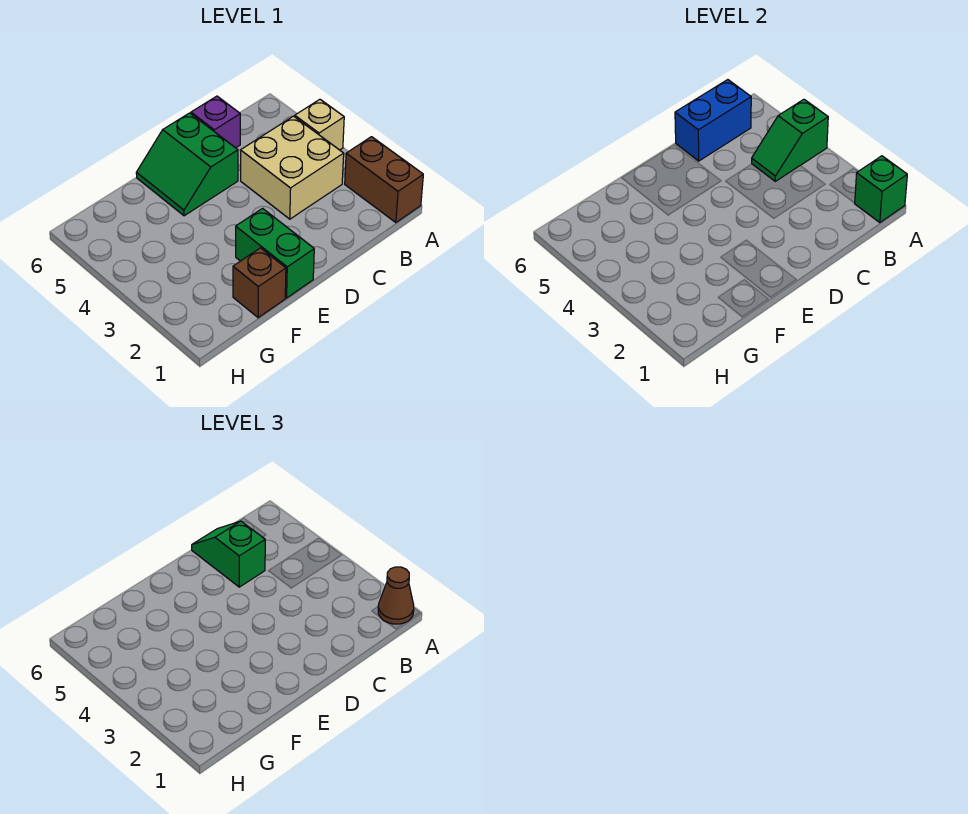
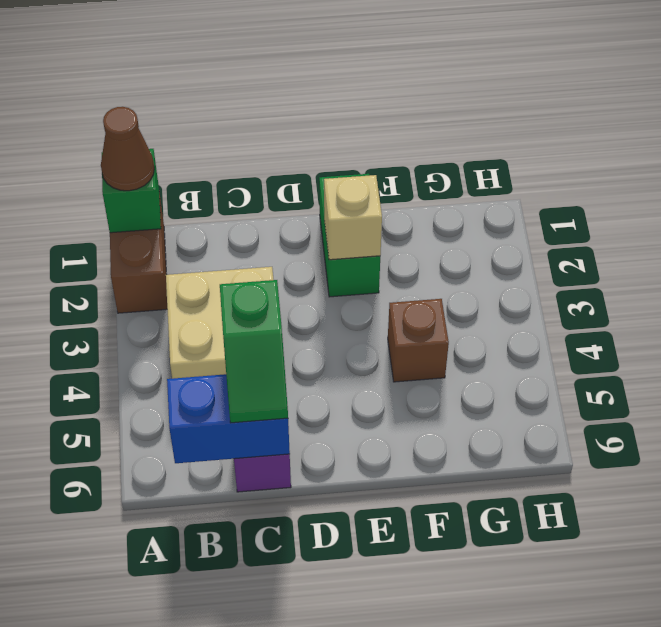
tan 1x1 brick [295,99,344,150] -> tan 1x1 brick moved to [324,175,382,260]
green 1x2 slope [752,99,828,181] -> none
green 2x2 slope [136,113,238,216] -> none
brown 1x1 brick [233,248,286,318] -> brown 1x1 brick moved to [388,299,449,382]

